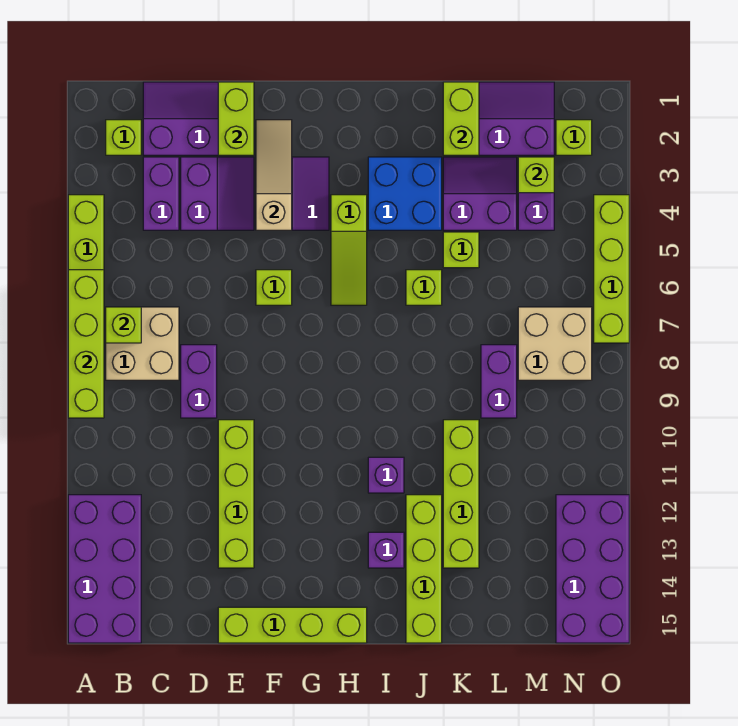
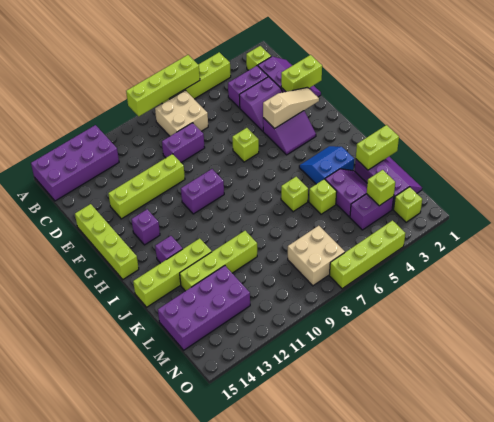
lime 1x1 brick [106,307,141,343] -> none
lime 1x3 slope [331,195,367,305] -> none
blue 2x2 brick [368,157,442,230] -> blue 2x2 slope [299,146,354,184]
purple 1x1 brick [368,457,404,493] -> purple 1x1 brick moved to [131,209,160,245]
purple 1x2 brick [481,345,517,418] -> purple 1x2 brick moved to [181,169,224,214]
purple 2x4 brick [556,495,629,643] -> purple 2x4 brick moved to [158,266,250,350]

